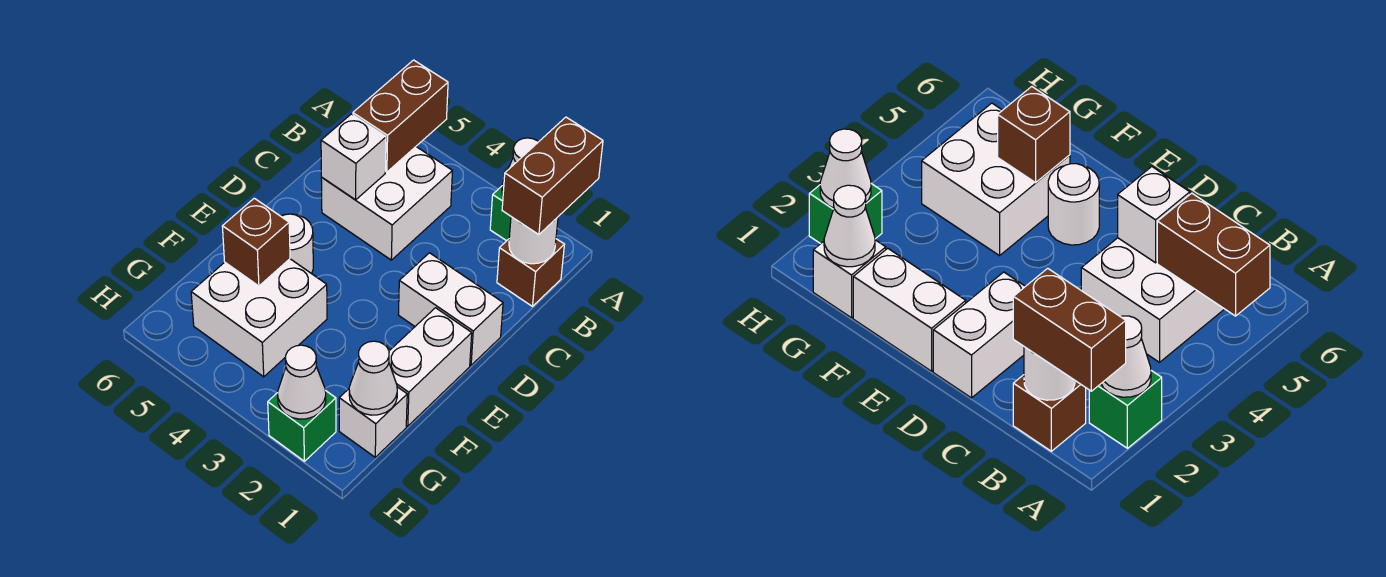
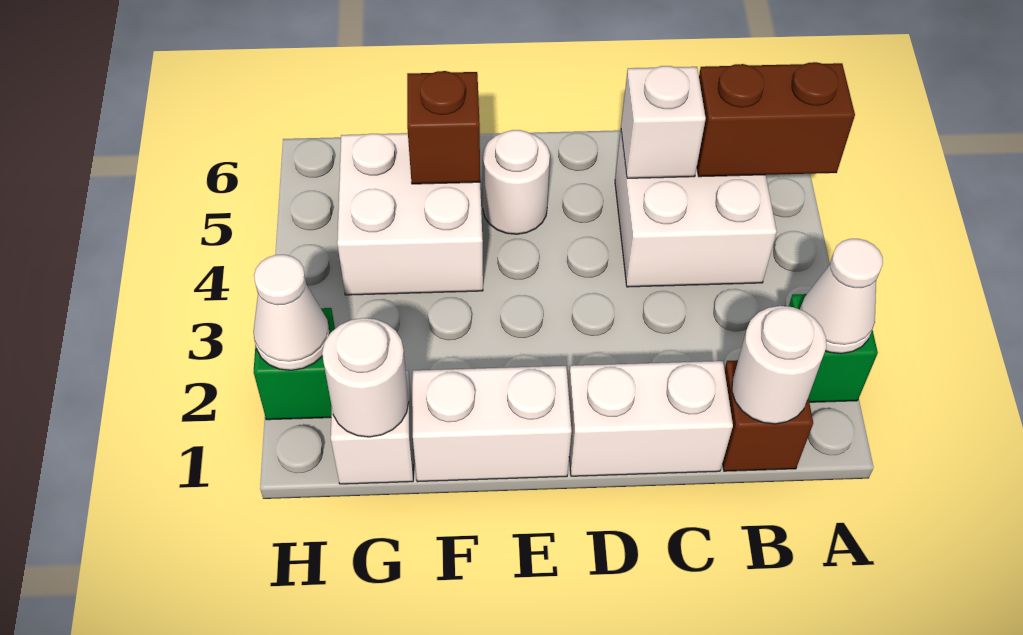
brown 1x2 brick [502,117,603,235] -> none
white 1x2 brick [399,253,503,365] -> white 1x2 brick turned to [568,361,733,476]
white 1x1 cone [349,341,397,415] -> white 1x1 round brick [322,318,409,437]

